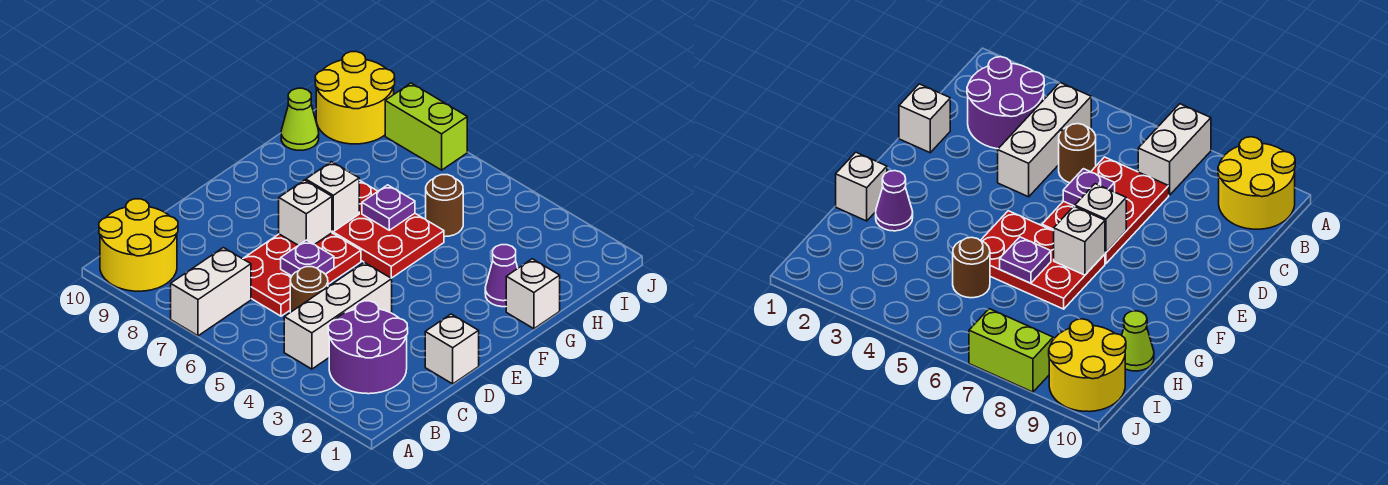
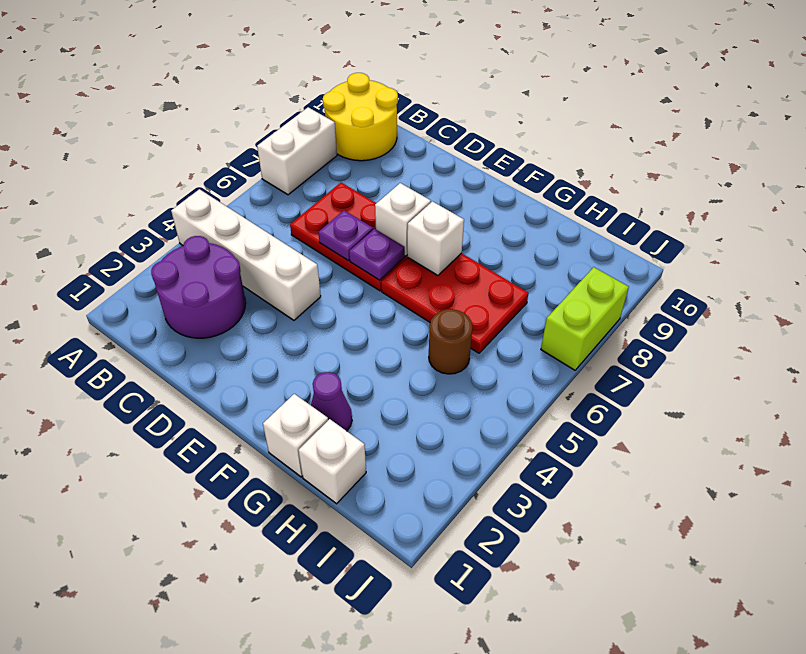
white 1x2 brick [171,248,251,336] -> white 1x2 brick turned to [257,107,337,195]
white 1x3 brick [284,262,392,369] -> white 1x4 brick [171,189,321,320]
brown 1x1 round brick [290,267,328,312] -> none
white 1x1 brick [425,314,479,384] -> white 1x1 brick moved to [298,419,366,504]
red 2x3 plate [332,180,444,278] -> red 2x3 plate turned to [381,253,529,353]
purple 1x1 plate [362,185,415,230] -> purple 1x1 plate moved to [349,229,405,280]
lime 1x1 cone [281,88,319,150] -> none
yellow 2x2 round brick [315,52,395,144] -> none

